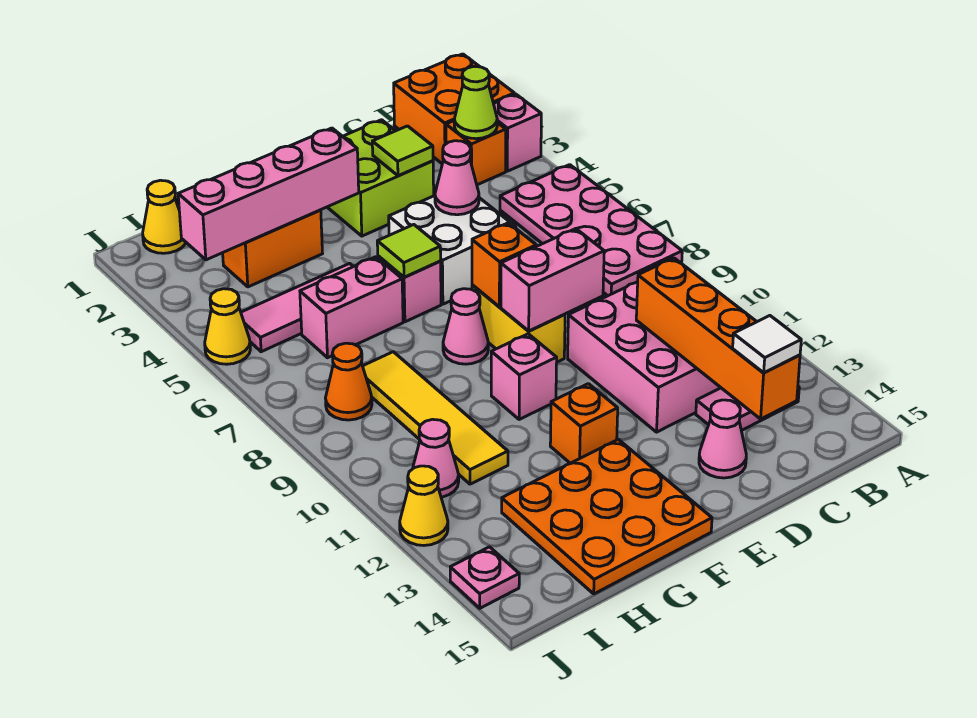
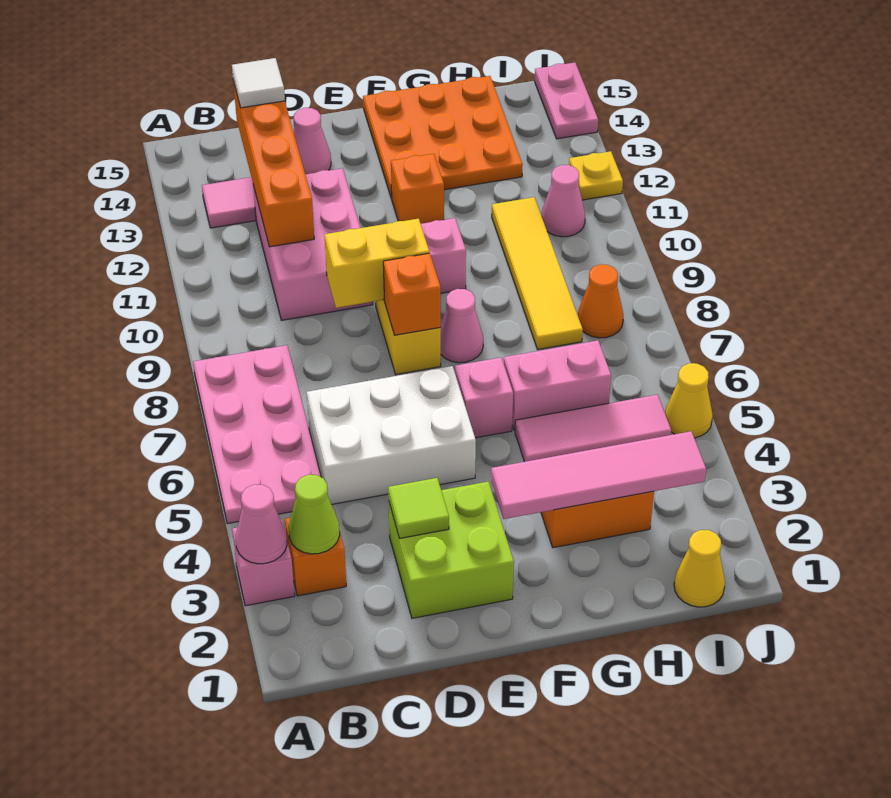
orange 2x2 brick [394,54,514,163] -> none
white 2x2 brick [389,196,516,304] -> white 2x3 brick [307,366,476,504]
pink 1x1 cone [435,141,479,215] -> pink 1x1 cone moved to [236,484,287,564]
pink 1x2 brick [501,229,604,331] -> yellow 1x2 brick [324,219,429,308]
pink 1x4 brick [178,128,359,260] -> pink 1x4 tile [491,431,706,519]
lime 1x1 tile [377,225,441,277] -> none
yellow 1x1 cone [400,466,448,545] -> yellow 1x1 plate [569,151,623,200]
pink 1x1 plate [450,547,519,608] -> pink 1x2 plate [535,63,598,139]

